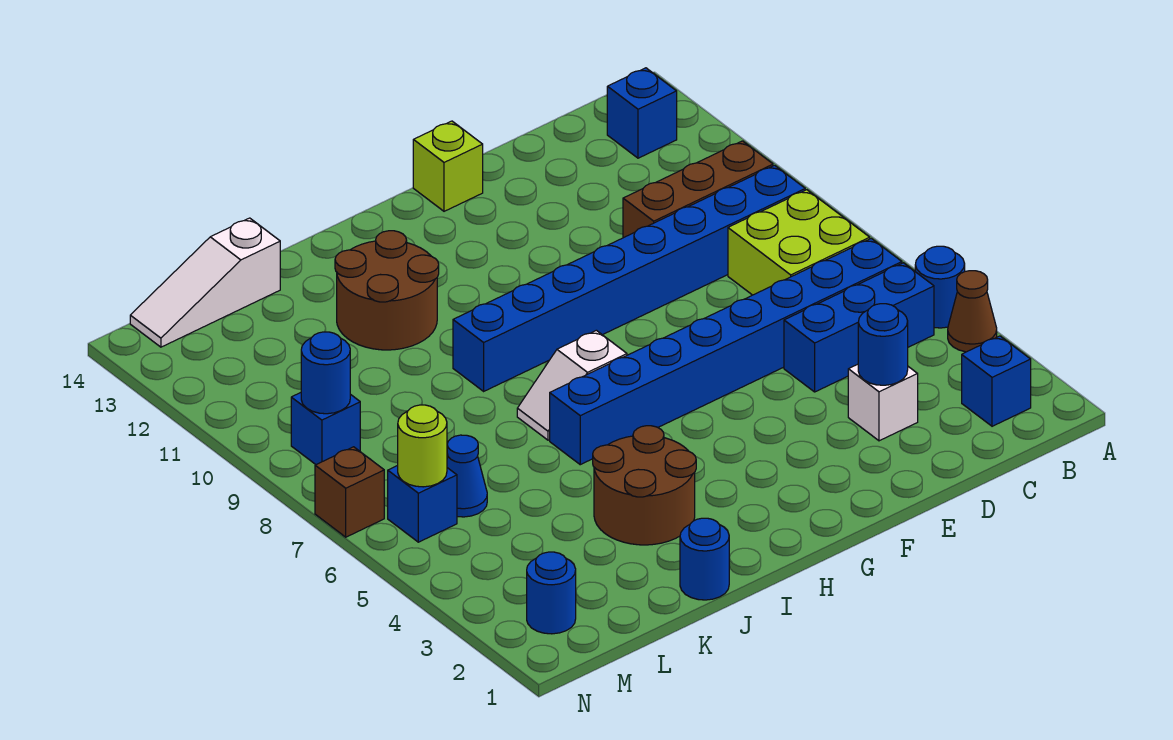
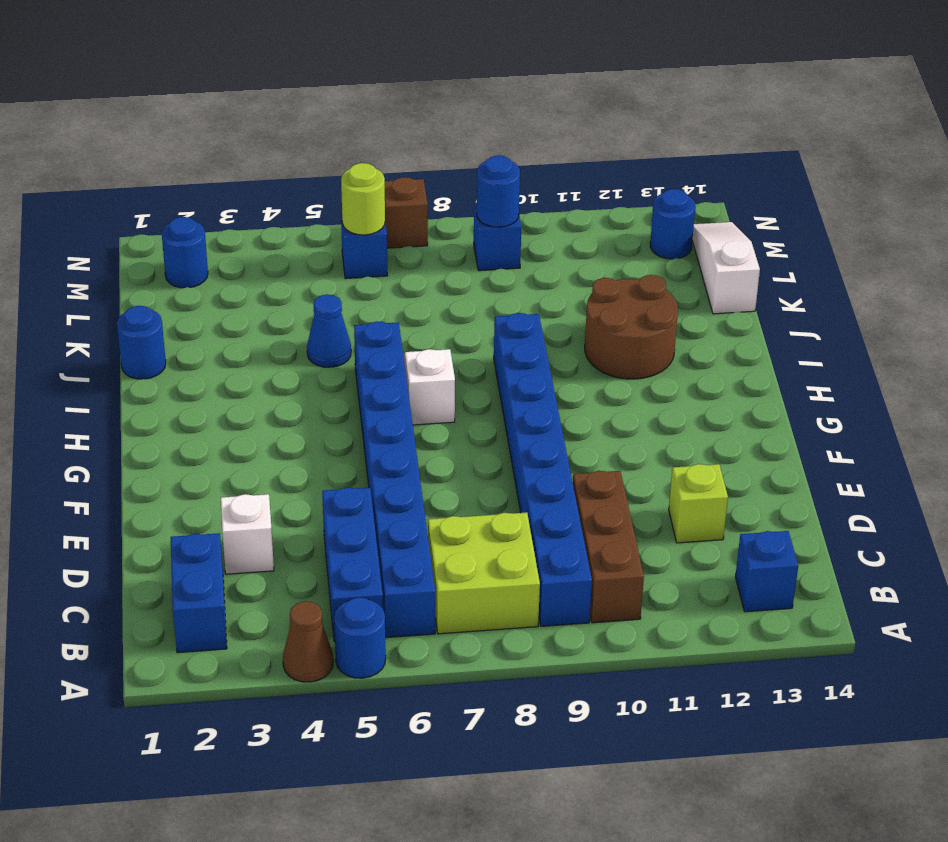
blue 1x1 brick [962,336,1031,426] -> blue 1x2 brick [171,533,227,653]
blue 1x1 round brick [858,304,908,385] -> blue 1x1 round brick moved to [650,189,695,259]
lime 1x1 brick [413,121,483,211] -> lime 1x1 brick moved to [669,464,728,543]
brown 2x2 round brick [593,426,696,545] -> none
blue 1x1 cone [447,435,487,517] -> blue 1x1 cone moved to [307,294,351,367]

